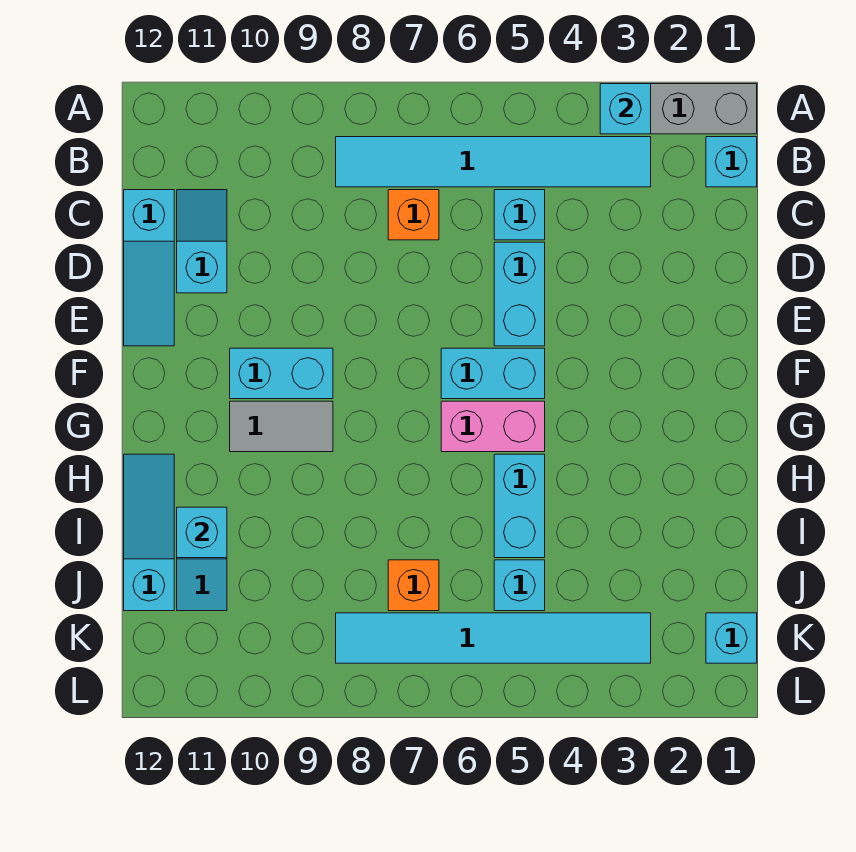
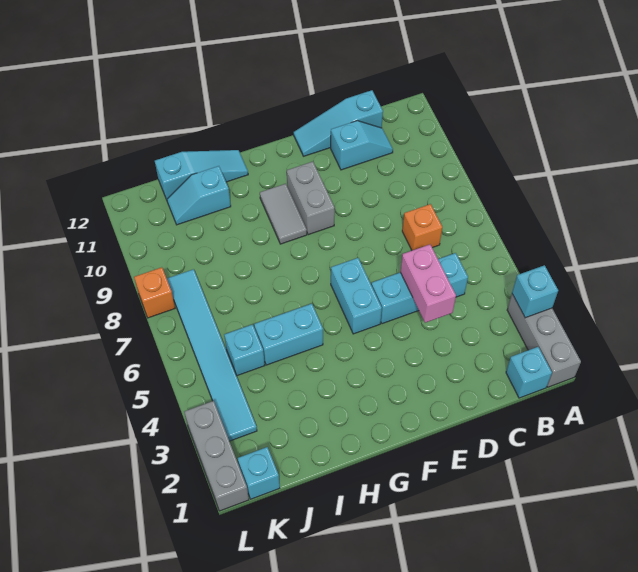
cyan 1x6 tile [336,137,651,187] -> none
cyan 1x2 brick [230,348,333,399] -> grey 1x2 brick [286,162,335,235]
pink 1x2 brick [441,401,545,452] -> pink 1x2 brick moved to [400,245,456,323]
cyan 1x1 brick [177,507,227,558] -> none
orange 1x1 brick [388,560,439,611] -> orange 1x1 brick moved to [134,267,175,318]
none -> grey 1x3 brick [184,401,249,511]

